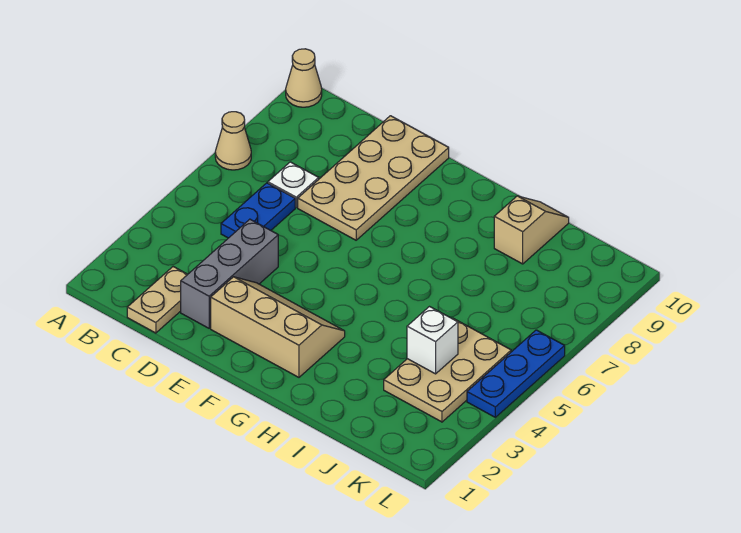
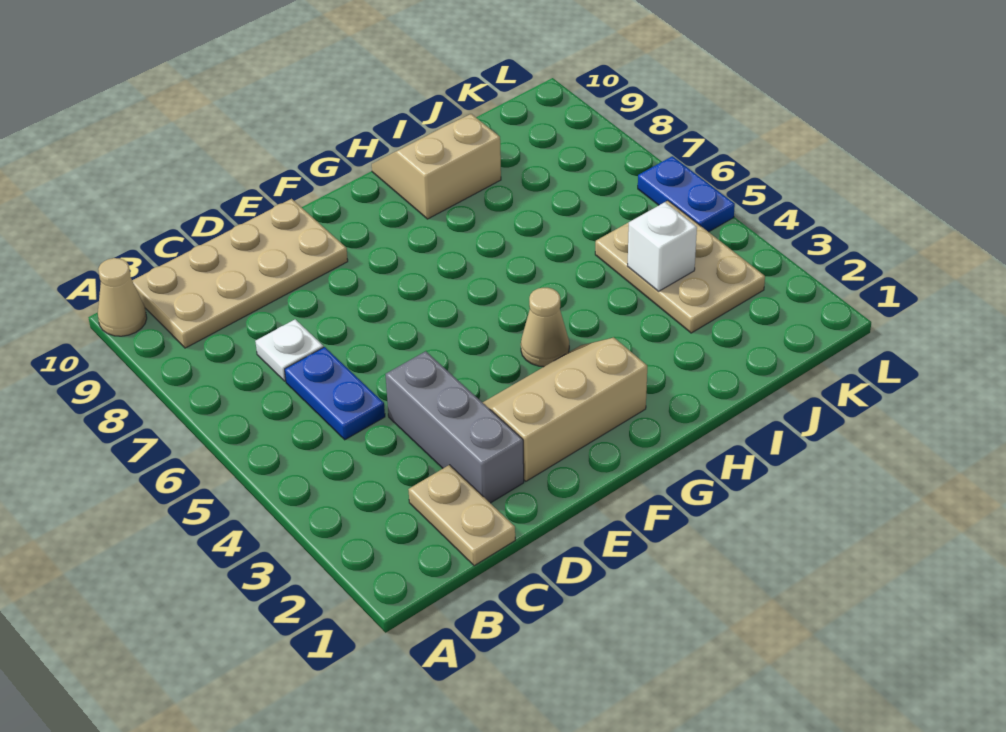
tan 1x1 cone [215,112,251,170] -> tan 1x1 cone moved to [521,288,569,367]
tan 2x4 plate [298,116,449,240] -> tan 2x4 plate turned to [132,199,348,348]
tan 1x2 slope [494,196,569,264] -> tan 2x2 slope [372,114,501,219]
blue 1x3 plate [467,330,565,417] -> blue 1x2 plate [638,156,735,232]

